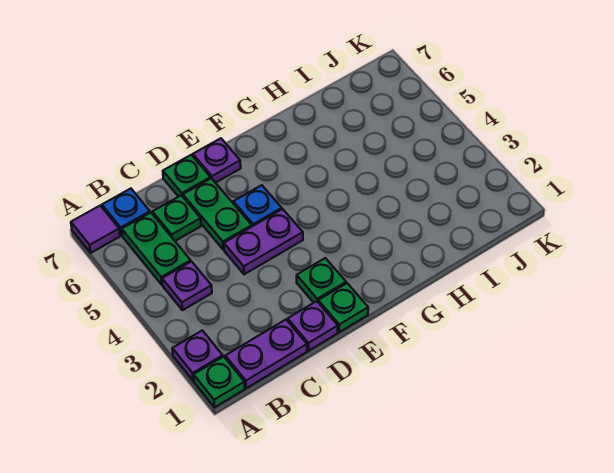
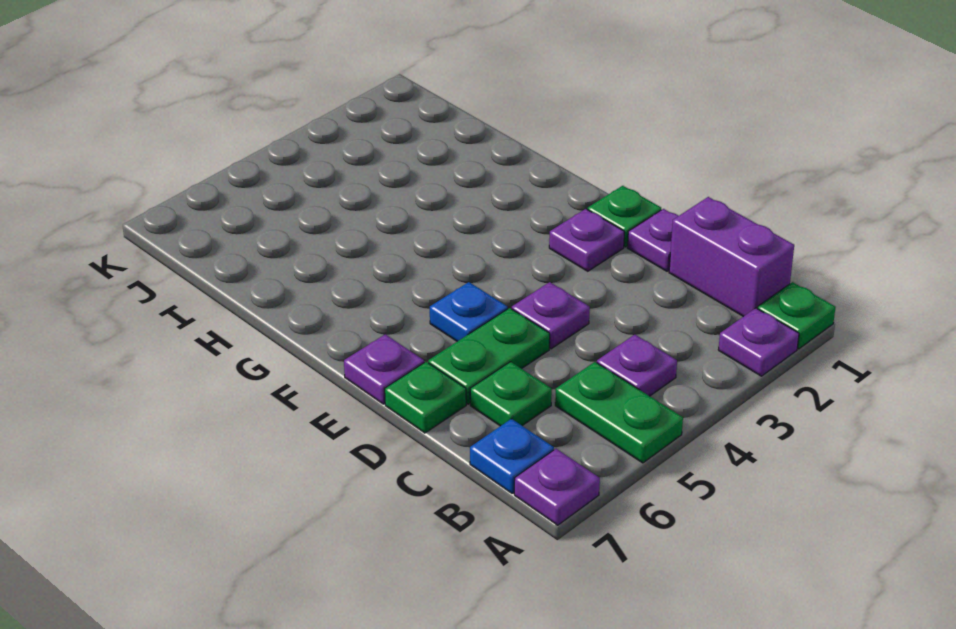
purple 1x1 tile [71,206,120,253] -> purple 1x1 plate [514,449,600,525]
purple 1x2 plate [225,320,307,388] -> purple 1x2 brick [669,197,794,317]
green 1x2 plate [122,213,191,285] -> green 1x2 plate turned to [555,362,683,463]
purple 1x2 plate [224,209,303,274] -> purple 1x1 plate [512,282,590,349]
green 1x1 plate [297,258,346,303] -> purple 1x1 plate [549,209,625,271]

